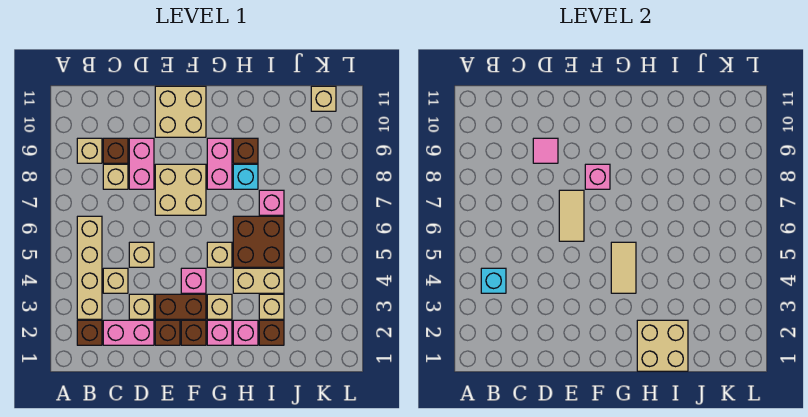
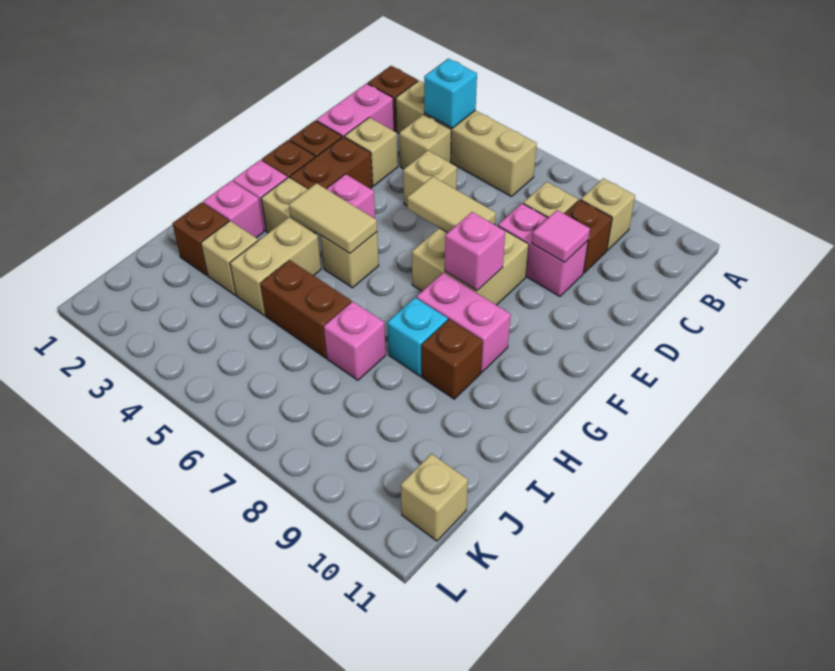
tan 2x2 brick [155,86,206,137] -> none
tan 2x2 brick [637,320,688,371] -> none
brown 2x2 brick [233,216,284,267] -> brown 1x2 brick [260,260,351,358]

